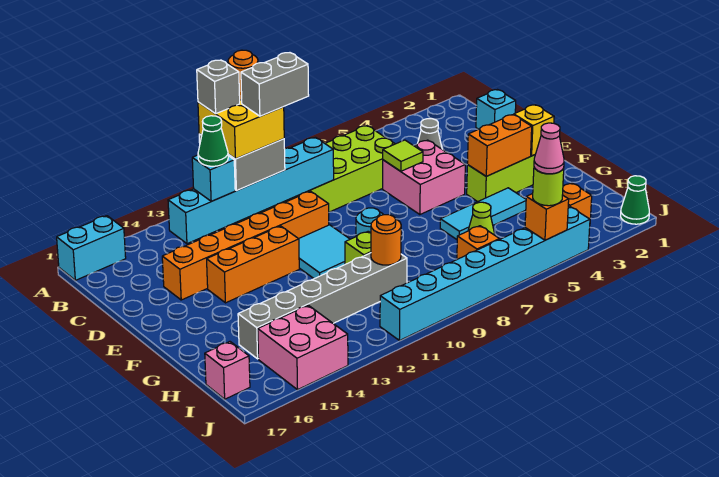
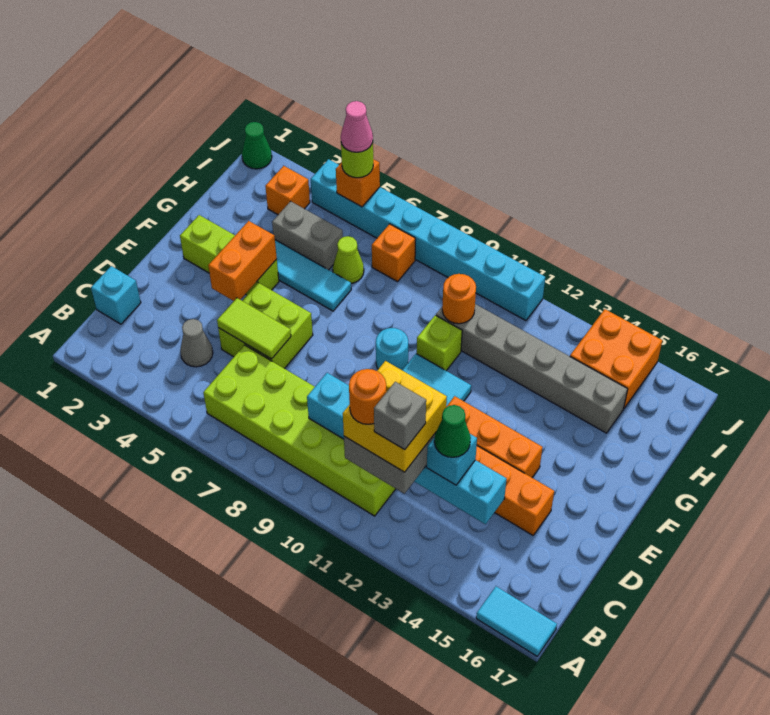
cyan 1x2 brick [57,216,126,280] -> cyan 1x2 tile [476,587,557,656]
grey 1x2 brick [241,53,309,116] -> grey 1x2 brick moved to [272,201,343,270]
pink 2x2 brick [383,140,465,215] -> lime 2x2 brick [218,283,313,369]
lime 1x1 tile [383,140,423,171] -> lime 1x2 tile [217,298,291,359]
yellow 1x1 brick [514,105,554,156] -> none
orange 1x2 brick [467,115,532,176] -> orange 1x2 brick turned to [208,221,277,301]
pink 2x2 brick [258,305,348,390] -> orange 2x2 brick [570,309,662,408]
pink 1x1 brick [205,342,250,399] -> none

